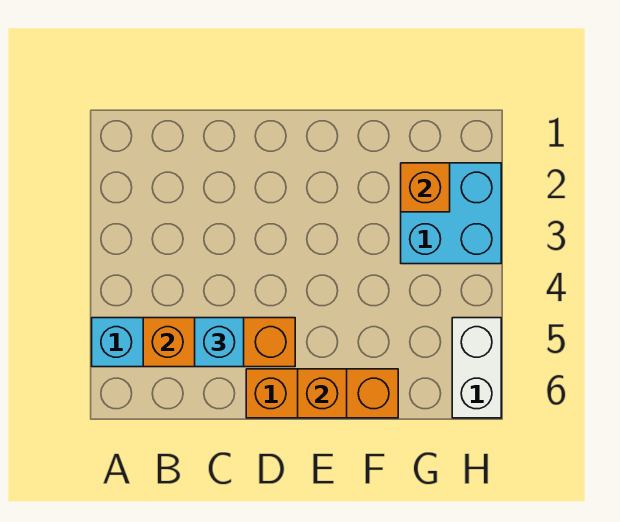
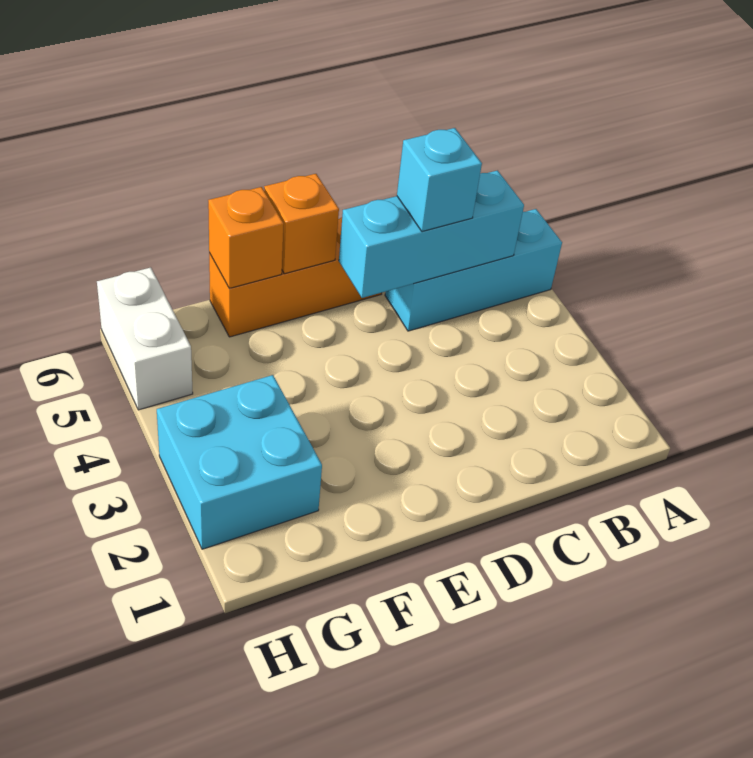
orange 1x3 brick [143,318,295,367] -> cyan 1x3 brick [339,171,524,298]
orange 1x1 brick [401,163,450,212] -> orange 1x1 brick moved to [208,187,284,288]

